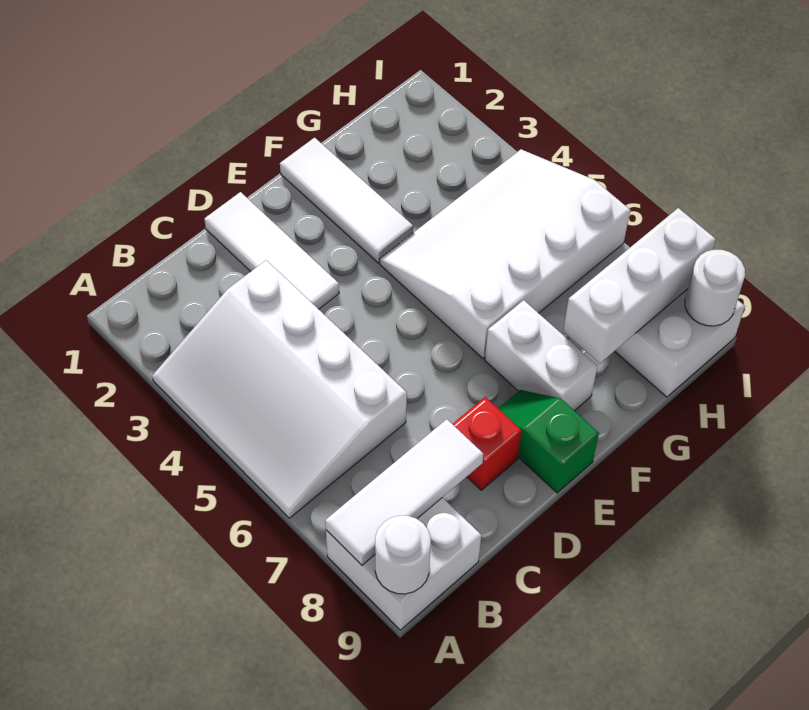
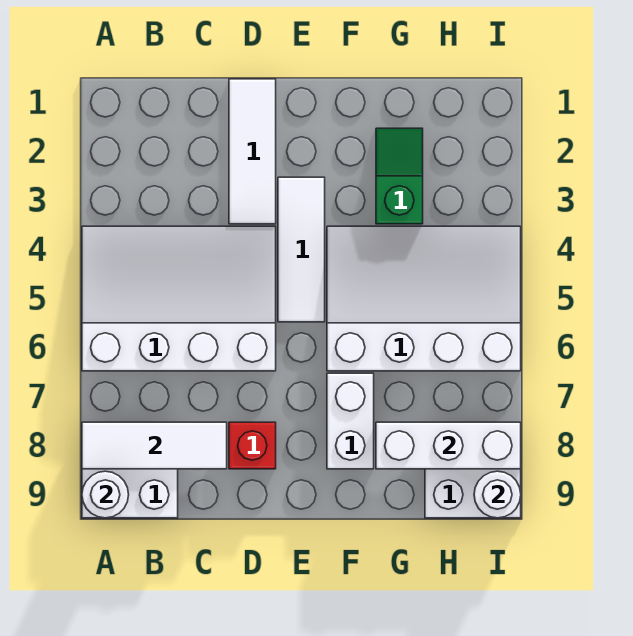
white 3x4 slope [152,260,407,518] -> white 3x4 slope turned to [82,226,276,371]
green 1x2 slope [498,390,599,493] -> green 1x2 slope moved to [376,128,423,224]
white 1x3 tile [280,138,413,263] -> white 1x3 tile moved to [278,177,325,322]

